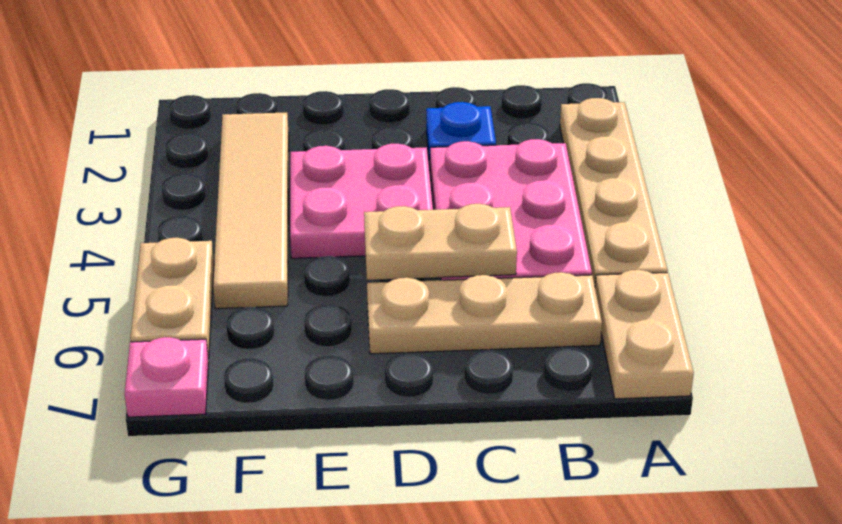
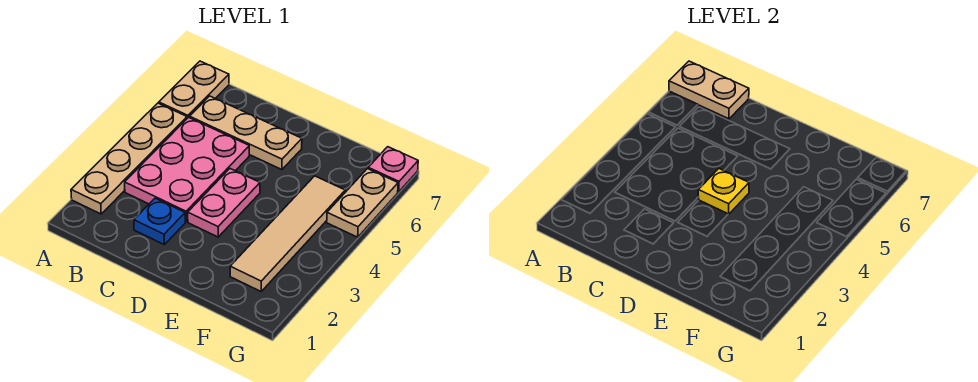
tan 1x2 plate [364,204,517,280] -> tan 1x2 plate moved to [669,61,749,119]
pink 2x2 plate [290,144,433,258] -> pink 1x2 plate [188,169,260,237]
none -> yellow 1x1 plate [698,169,749,214]

